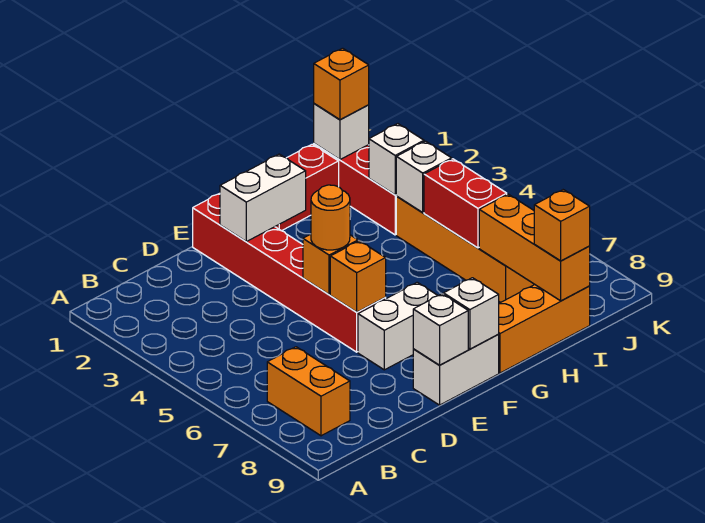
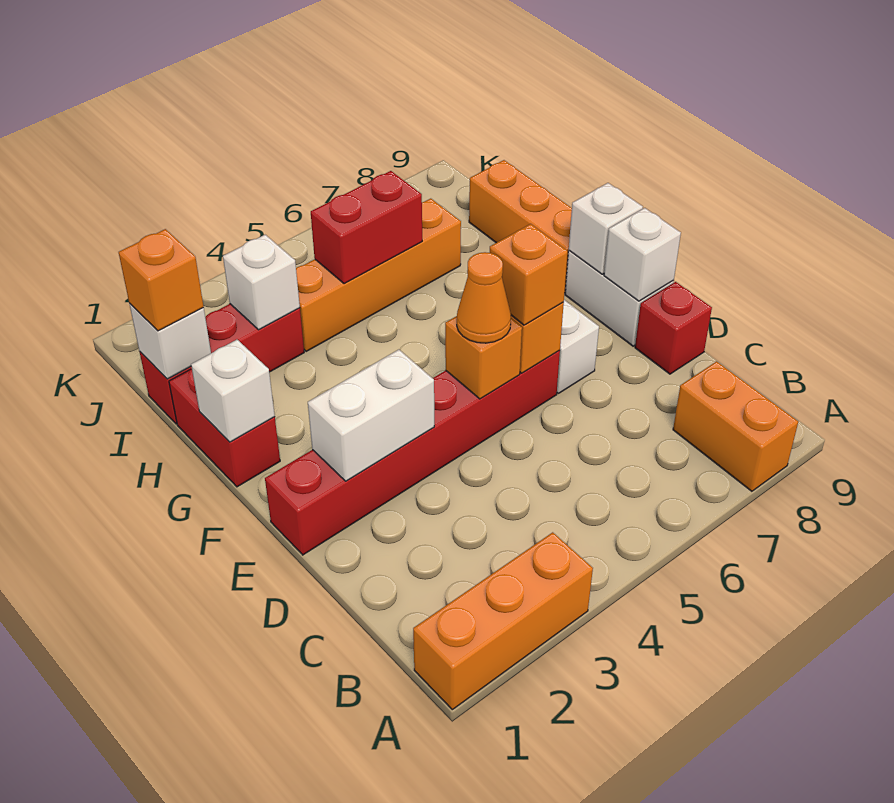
orange 1x2 brick [267,347,350,436] -> orange 1x2 brick turned to [673,361,798,491]
none -> red 1x1 brick [635,282,712,374]
white 1x2 brick [220,154,306,242] -> white 1x2 brick turned to [308,350,434,481]
orange 1x1 round brick [311,185,350,250] -> orange 1x1 cone [457,252,511,343]
white 1x1 brick [396,141,452,213] -> white 1x1 brick moved to [191,340,275,442]
orange 1x3 brick [479,194,590,301] -> orange 1x3 brick moved to [413,532,593,710]
orange 1x1 brick [534,190,590,261] -> orange 1x1 brick moved to [490,224,568,325]

